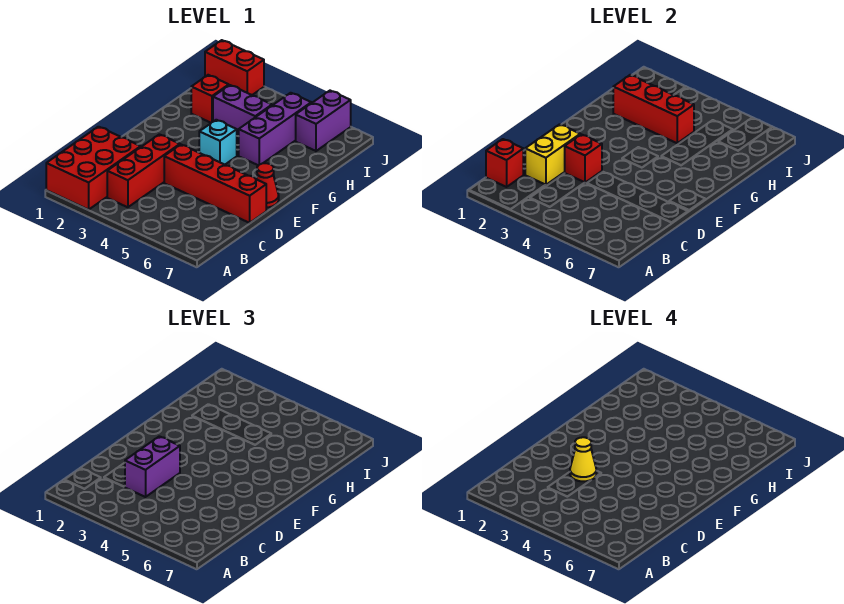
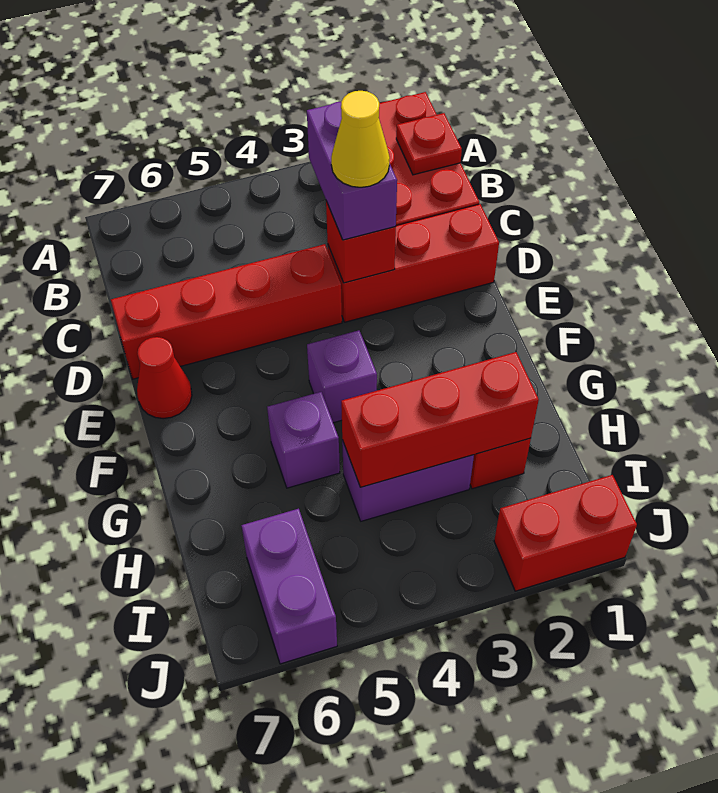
red 1x1 brick [486,139,523,187] -> red 1x1 plate [396,113,462,175]
red 1x3 brick [107,134,180,207] -> red 1x3 brick turned to [328,204,499,322]
yellow 1x2 brick [525,124,580,185] -> none
cyan 1x1 brick [199,120,237,165] -> purple 1x1 brick [307,330,377,423]
purple 1x3 brick [239,93,311,165] -> purple 1x1 brick [267,392,340,488]

